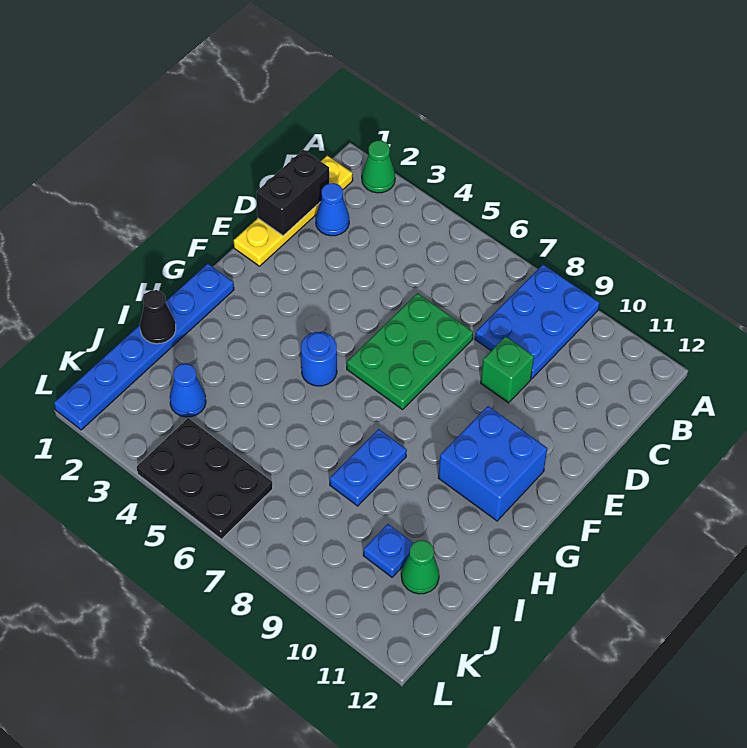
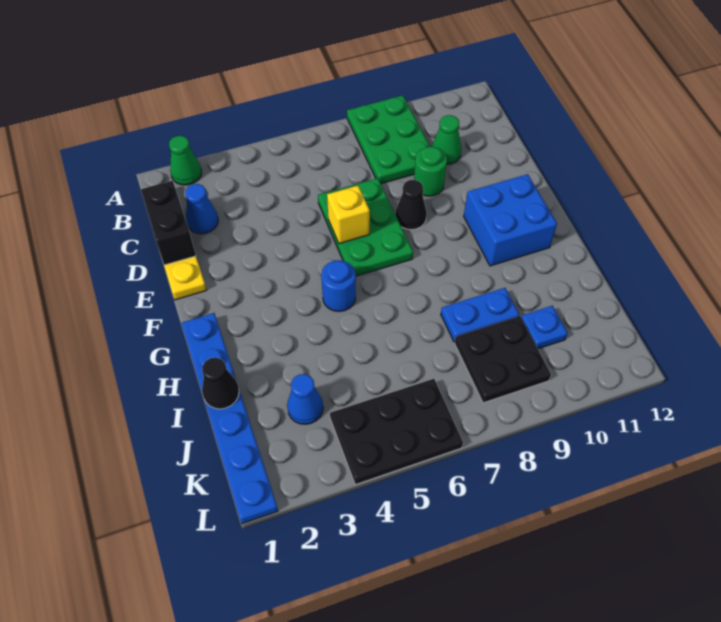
blue 2x3 plate [475,265,599,379] -> green 2x3 plate [347,95,430,184]
green 1x1 brick [481,336,534,403] -> green 1x1 round brick [414,147,447,196]
none -> yellow 1x1 brick [327,186,370,244]
none -> black 1x1 cone [395,180,427,230]
blue 1x2 plate [330,429,407,506] -> blue 1x2 plate turned to [441,288,519,342]
none -> black 2x2 plate [455,316,551,403]
green 1x1 cone [401,540,439,594] -> green 1x1 cone moved to [432,115,461,164]

